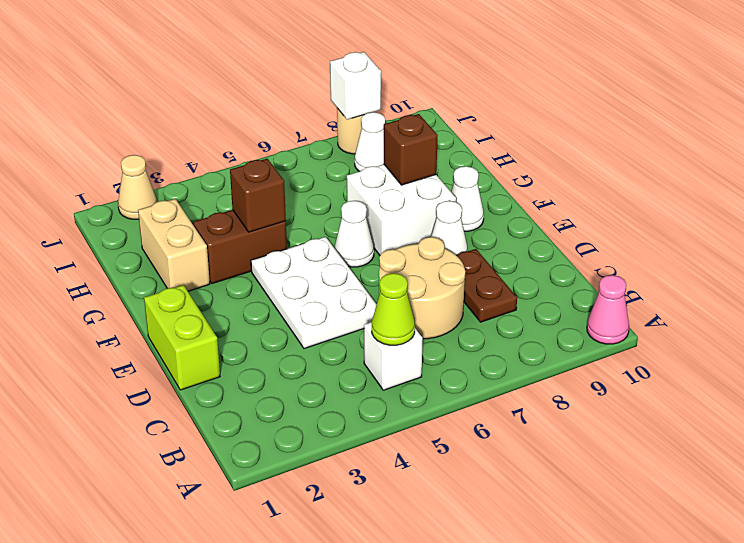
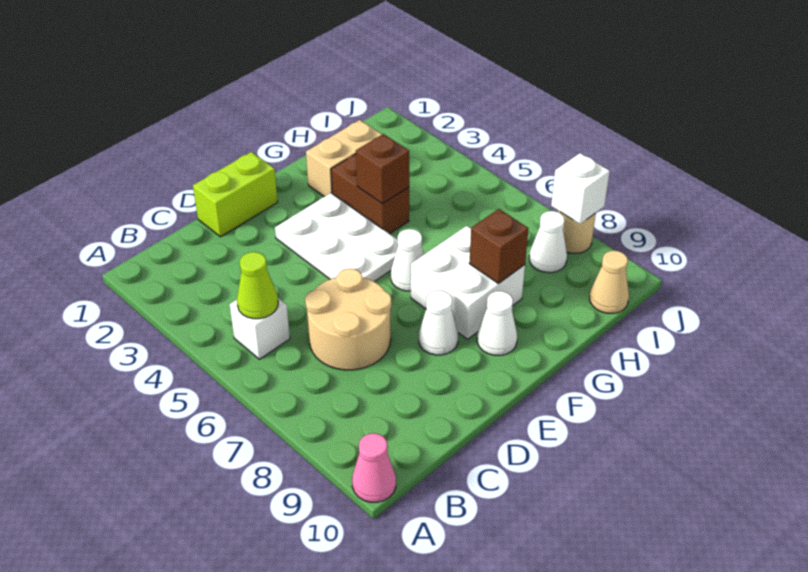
brown 1x2 plate [456,249,517,322] -> none
white 2x3 plate [251,237,377,349] -> white 2x3 plate turned to [275,193,398,282]
tan 1x1 cone [118,155,157,219] -> tan 1x1 cone moved to [590,251,629,313]

